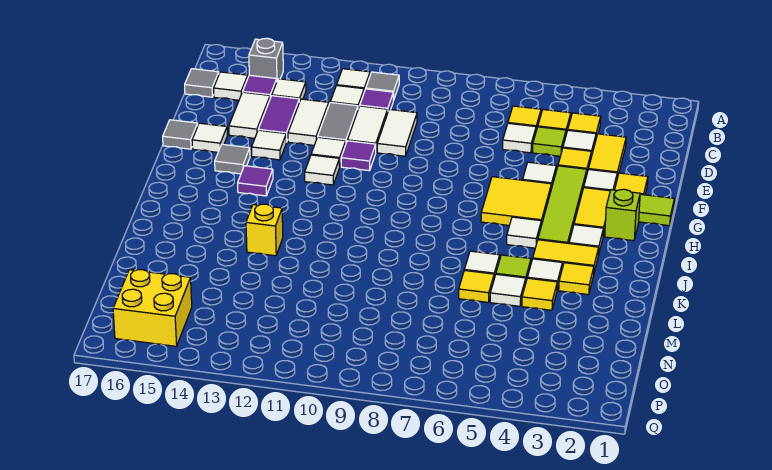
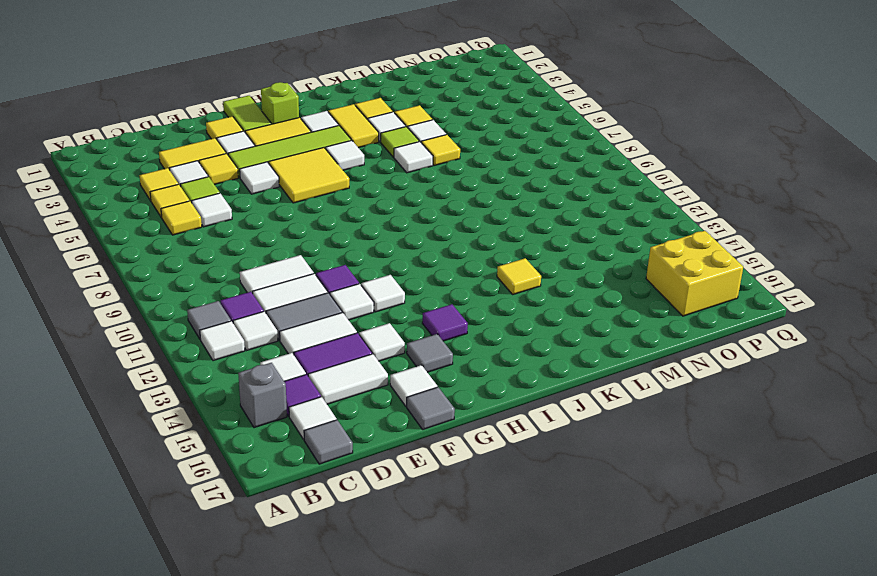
yellow 1x1 brick [246,204,283,256] -> yellow 1x1 tile [497,258,541,294]

